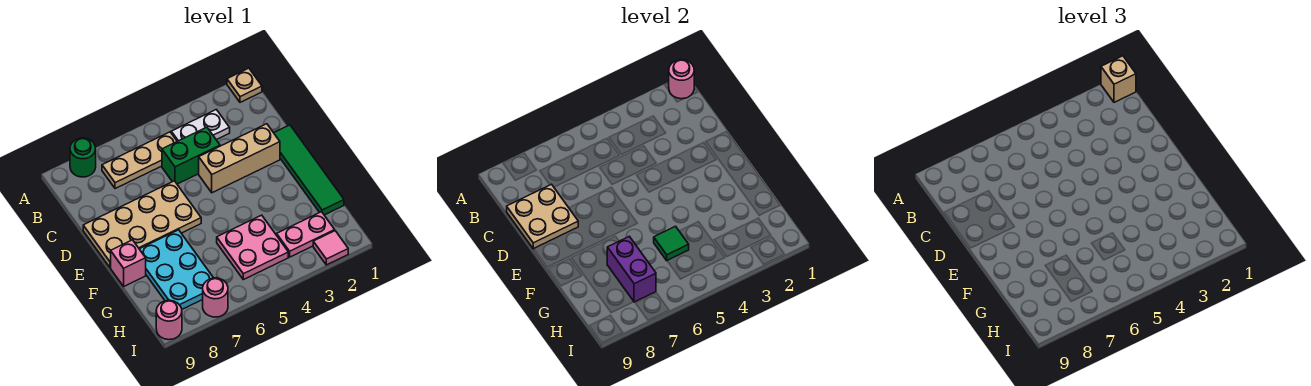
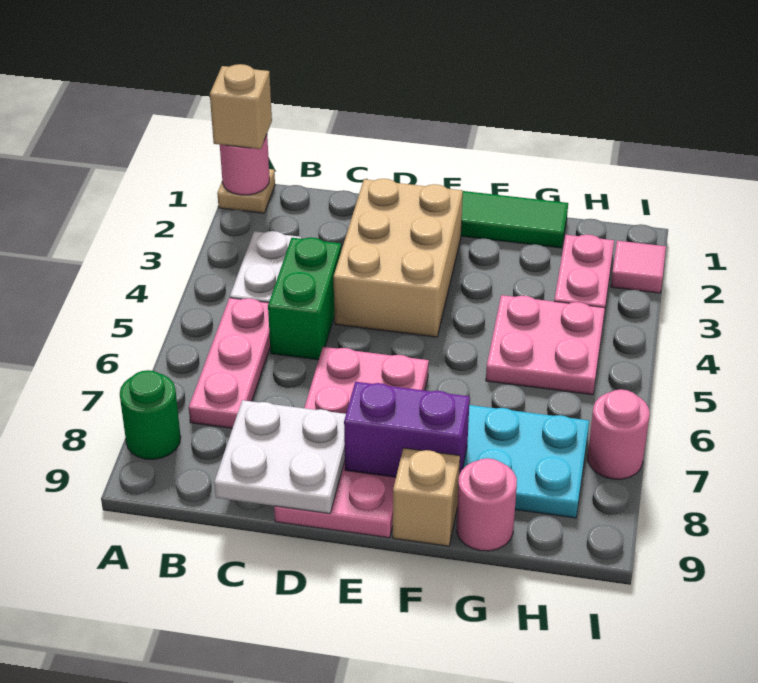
tan 1x3 plate [102,132,177,189] -> pink 1x3 plate [189,298,270,428]
tan 2x2 plate [507,184,578,249] -> white 2x2 plate [214,400,346,514]
tan 1x3 brick [199,124,280,193] -> tan 2x3 brick [334,179,463,337]
tan 2x4 plate [83,181,201,268] -> pink 2x4 plate [274,347,429,538]
pink 1x1 brick [111,240,146,286] -> tan 1x1 brick [393,448,460,546]
green 1x1 tile [654,226,689,261] -> none
purple 1x2 brick [607,236,656,302] -> purple 1x2 brick moved to [344,382,470,477]
pink 1x1 round brick [156,300,182,340] -> pink 1x1 round brick moved to [457,458,517,551]

